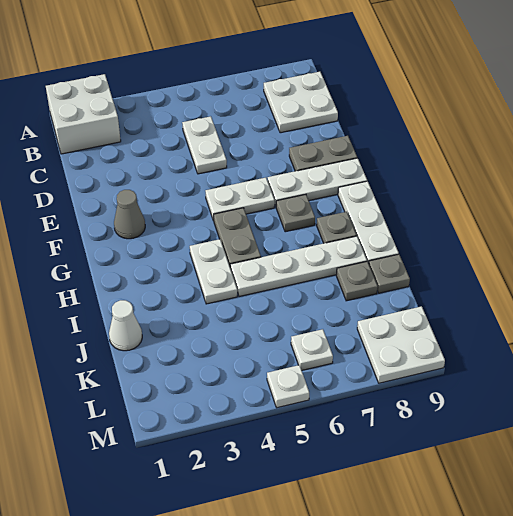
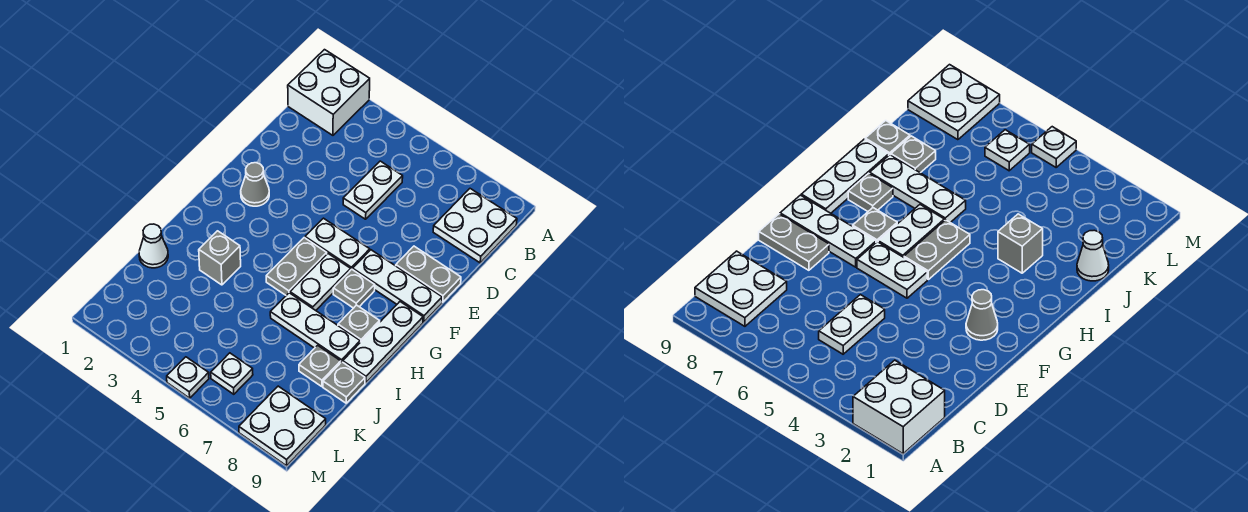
white 1x2 plate [190,239,237,304] -> white 1x2 plate moved to [290,254,351,310]
none -> grey 1x1 brick [199,231,241,285]
white 1x4 plate [230,236,367,297] -> white 1x3 plate [270,293,360,362]

